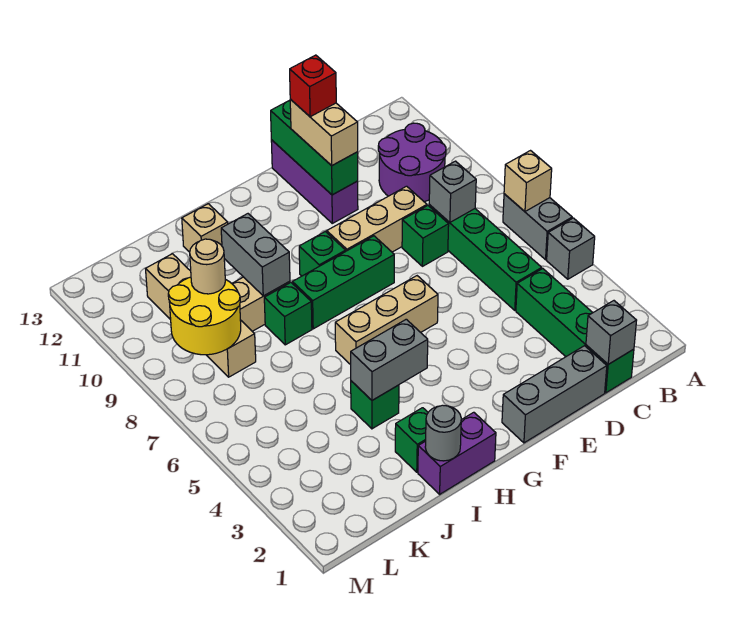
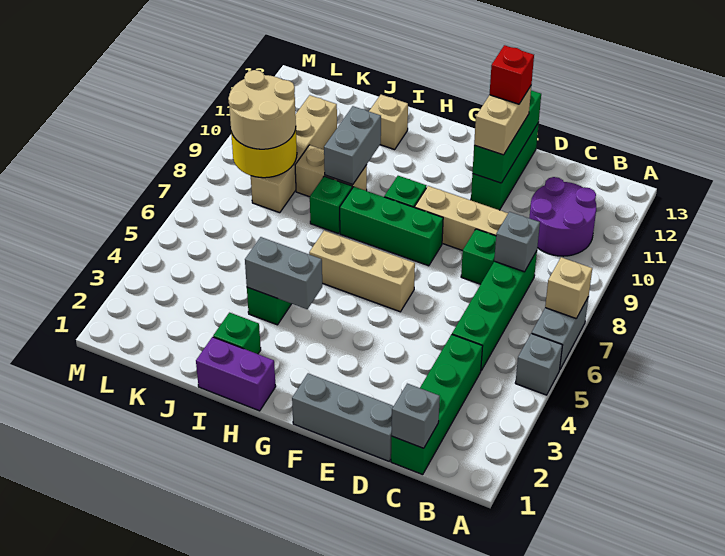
purple 1x3 brick [271,140,358,223] -> green 1x3 brick [471,123,539,210]
grey 1x1 round brick [425,405,461,461] -> none
tan 1x1 round brick [190,239,225,294] -> tan 2x2 round brick [228,70,296,149]

